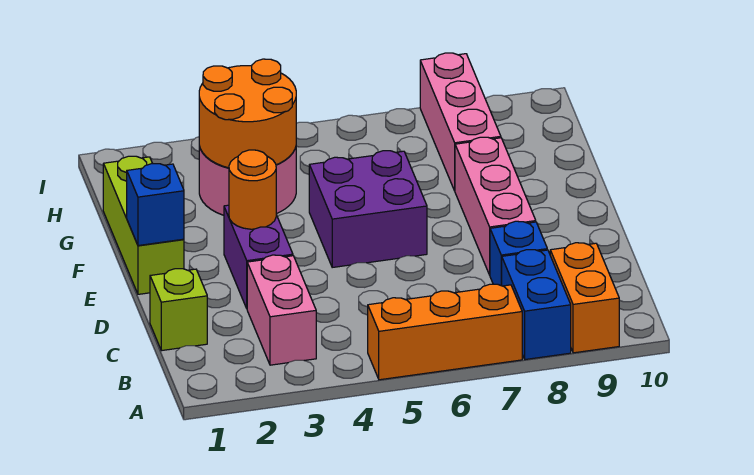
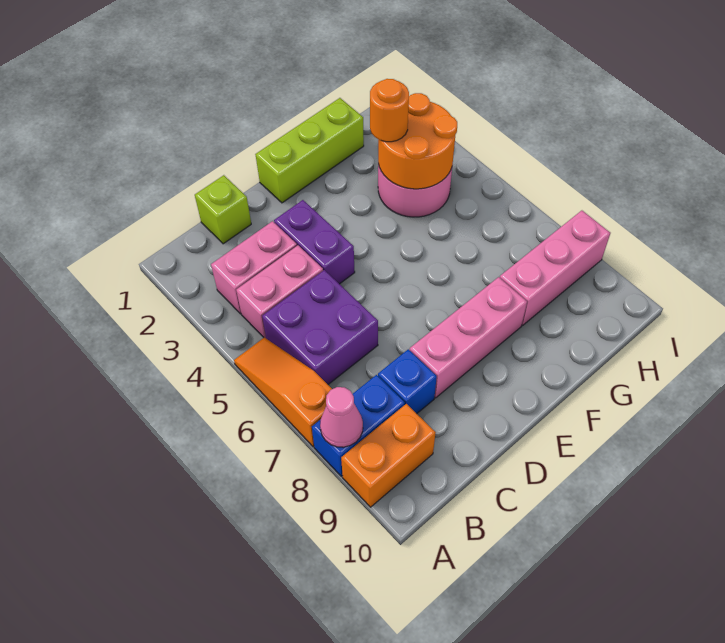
orange 1x3 brick [368,284,522,380] -> orange 1x3 slope [234,337,332,447]
none -> pink 1x1 cone [320,387,363,447]
none -> pink 1x2 brick [236,245,323,338]
purple 1x2 brick [224,205,293,308] -> purple 1x2 brick turned to [274,200,355,284]
blue 1x1 brick [127,164,184,246] -> none
orange 1x1 round brick [229,150,276,229] -> orange 1x1 round brick moved to [370,79,409,142]
purple 2x2 brick [309,151,427,267] -> purple 2x2 brick moved to [262,270,378,384]

